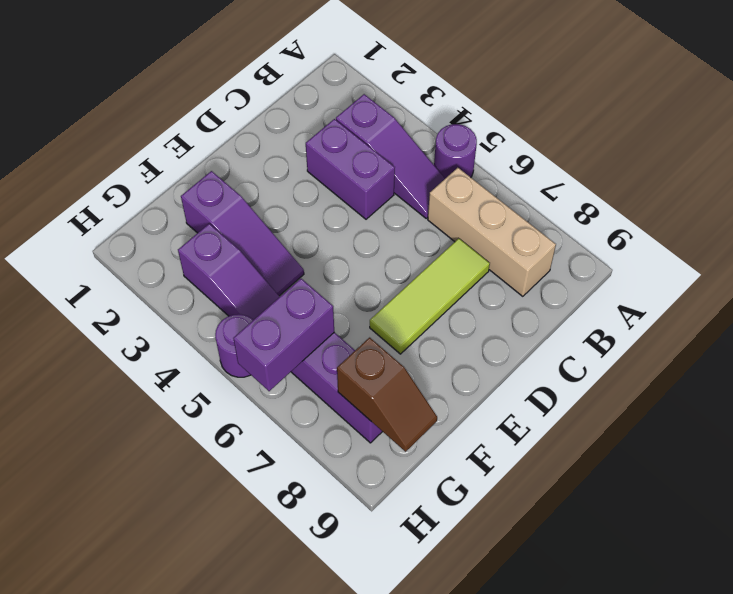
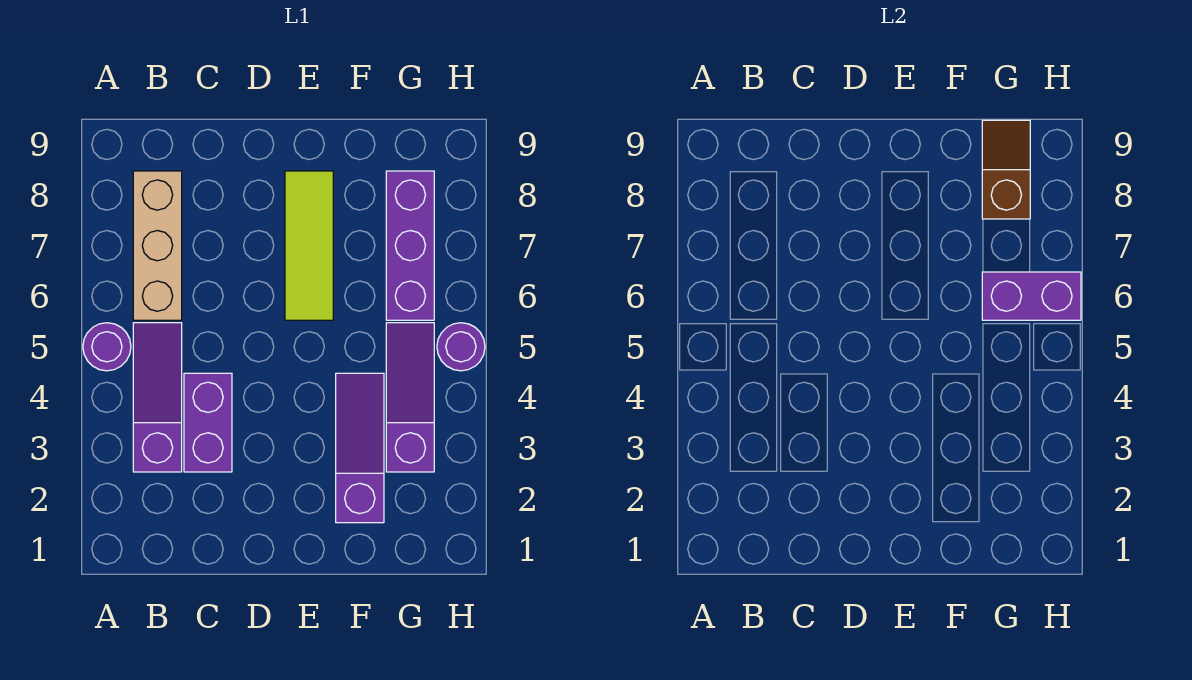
lime 1x3 tile [370,239,490,354] -> lime 1x3 tile turned to [285,171,333,320]

